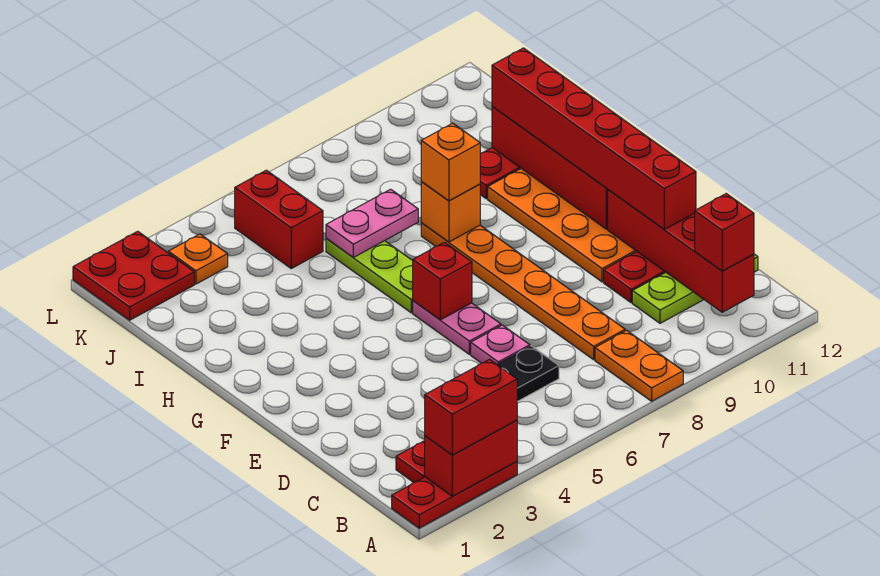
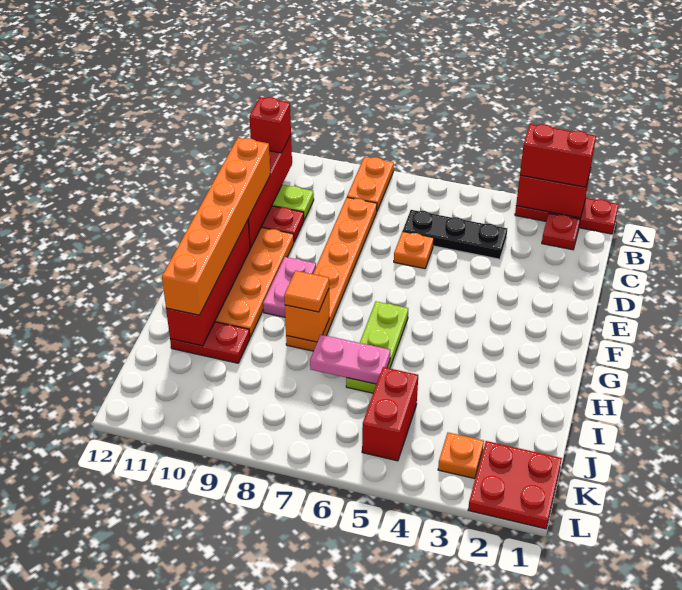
pink 1x1 plate [471,325,530,364] -> orange 1x1 plate [394,231,434,269]
red 1x6 brick [492,48,696,229] -> orange 1x6 brick [162,138,270,315]
pink 1x2 plate [413,301,501,354] -> pink 1x2 plate moved to [263,257,316,317]
red 1x1 brick [413,242,472,320] -> none
orange 1x1 brick [421,123,480,201] -> orange 1x1 tile [284,271,329,312]

